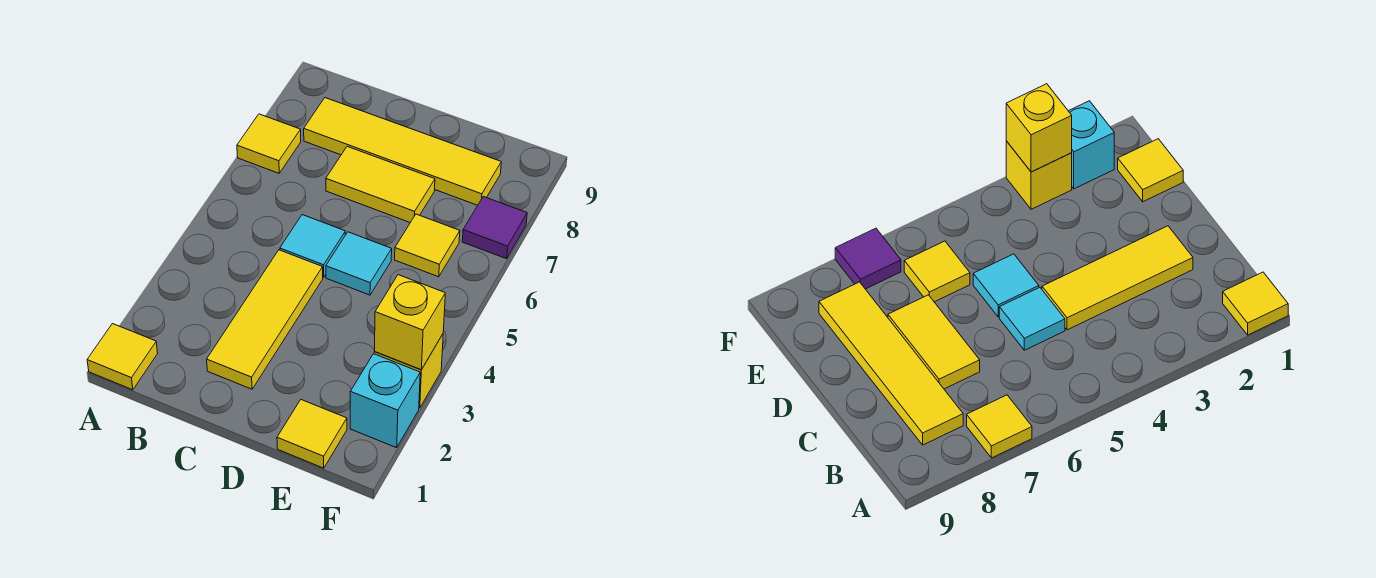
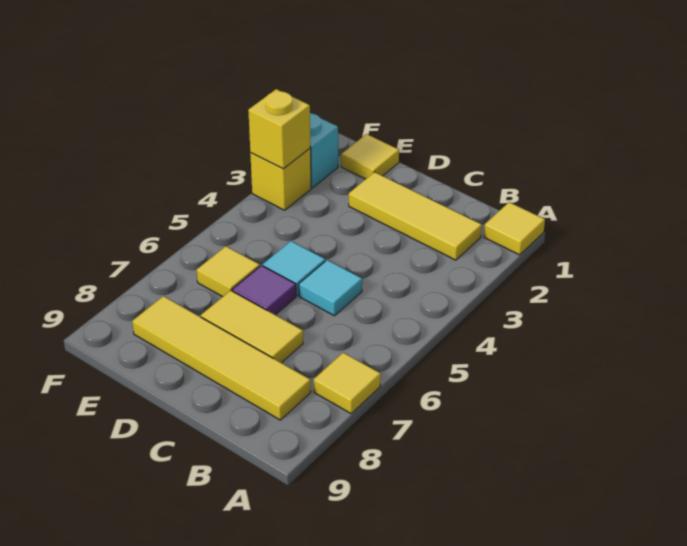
yellow 1x3 tile [207,250,323,389] -> yellow 1x3 tile turned to [349,172,482,260]
purple 1x1 tile [462,197,527,259] -> purple 1x1 tile moved to [232,265,296,315]

